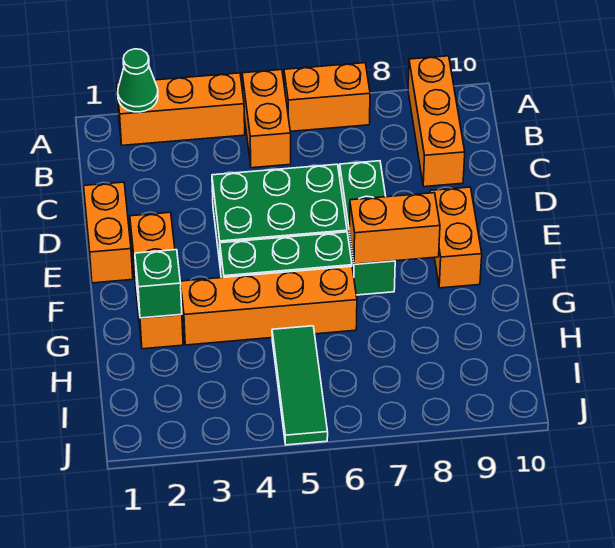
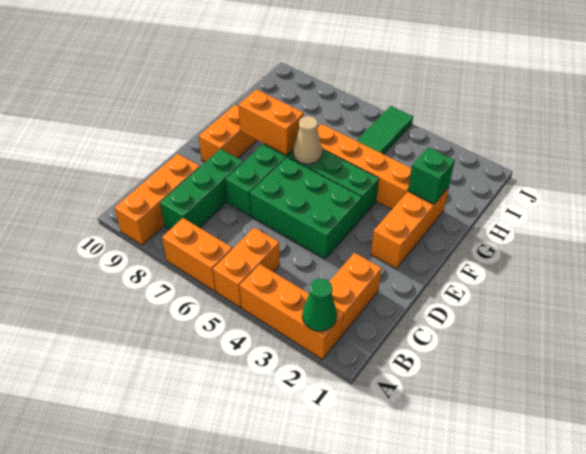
none -> green 1x3 brick [160,149,243,230]
orange 1x2 brick [84,182,133,283] -> orange 1x2 brick moved to [329,253,382,335]
none -> tan 1x1 cone [293,116,322,164]

